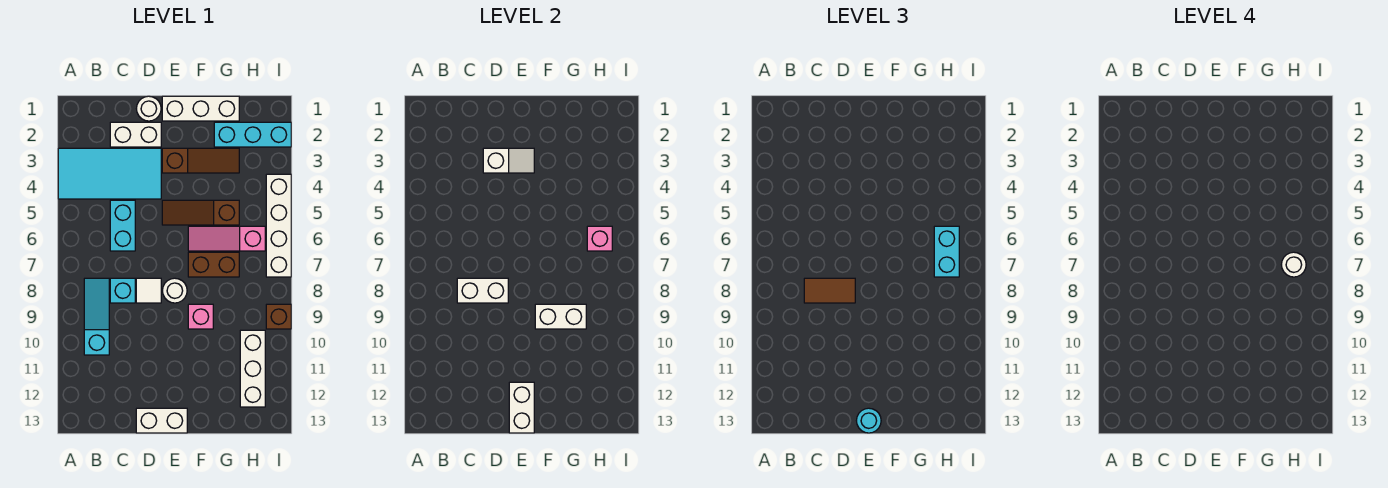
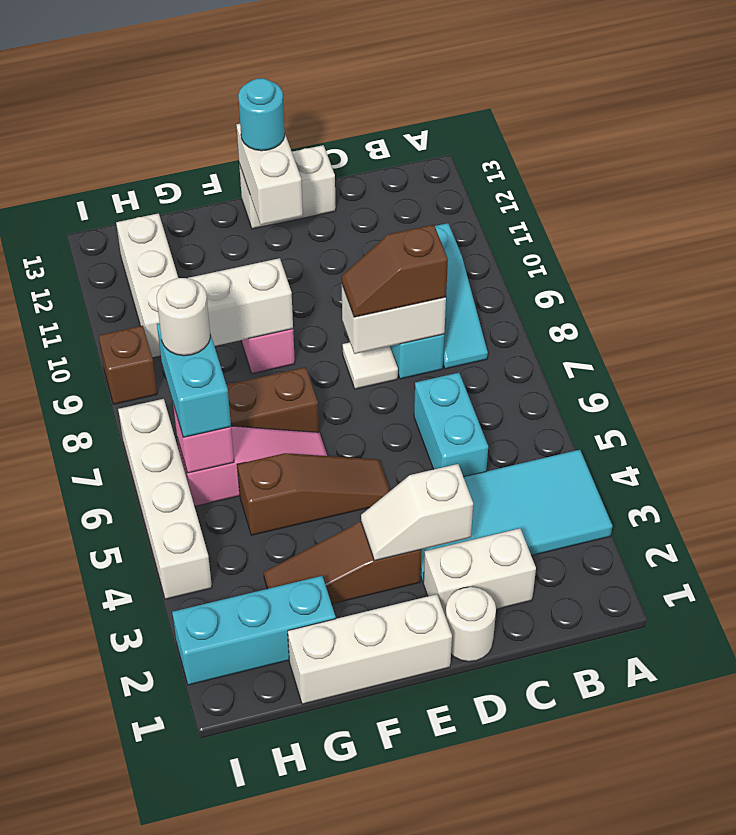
brown 1x2 tile [804,278,855,303] -> brown 1x2 slope [341,225,448,317]
white 1x1 round brick [162,278,187,303] -> none

